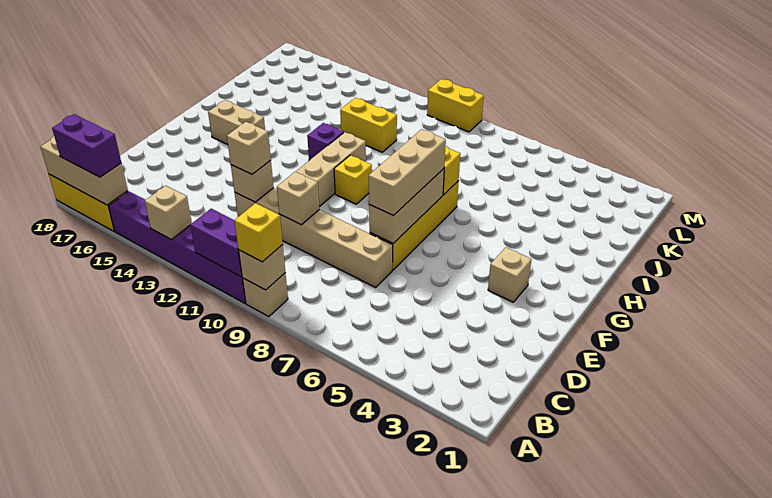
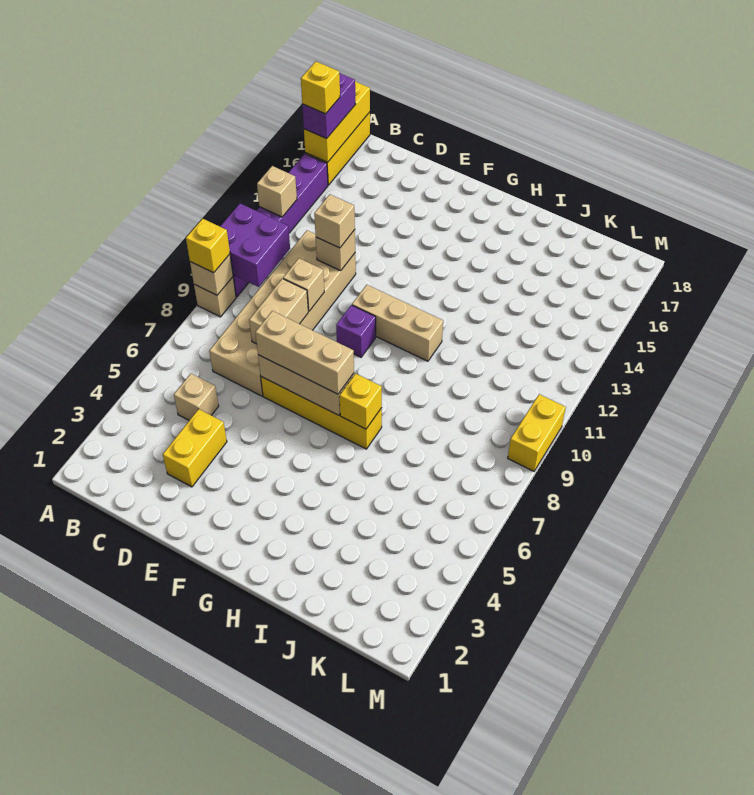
purple 1x2 brick [190,209,242,277] -> purple 2x2 brick [220,204,290,287]
tan 1x3 brick [41,136,128,205] -> yellow 1x3 brick [304,81,370,162]
tan 1x6 brick [235,188,393,287] -> tan 2x6 brick [209,230,356,396]
tan 1x1 brick [488,247,532,302] -> tan 1x1 brick moved to [174,374,219,420]
yellow 1x1 brick [334,155,372,204] -> yellow 1x1 brick moved to [301,62,340,114]
tan 1x2 brick [208,100,265,144] -> tan 1x2 brick moved to [249,279,308,344]
purple 1x1 brick [307,123,344,160] -> purple 1x1 brick moved to [336,305,376,357]
yellow 1x2 brick [340,98,397,152] -> yellow 1x2 brick moved to [163,409,227,487]

